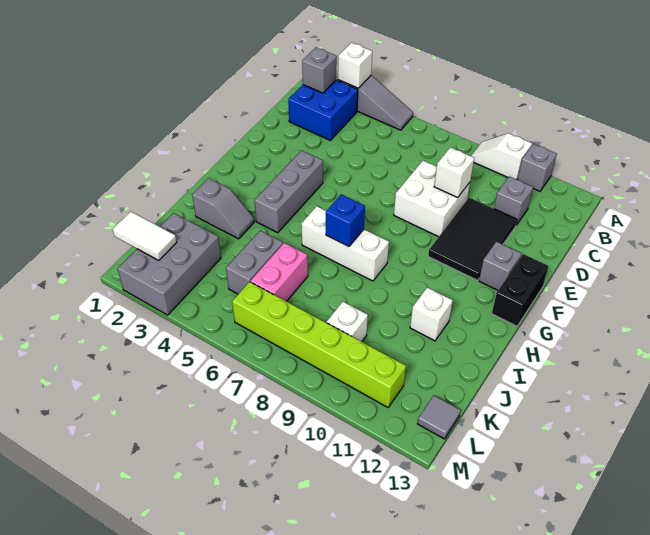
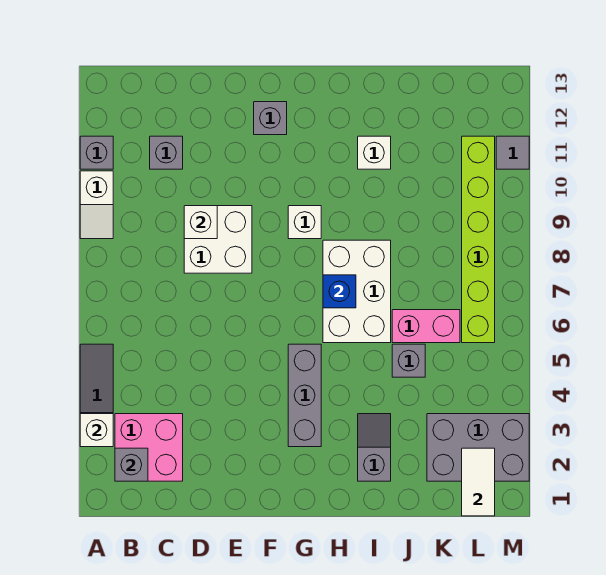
blue 2x2 brick [288,80,358,140] -> pink 2x2 brick [115,414,183,481]
black 2x3 tile [428,198,517,280] -> none
grey 1x3 brick [255,150,323,233] -> grey 1x3 brick turned to [288,344,321,447]
black 1x2 brick [492,254,549,326] -> none
white 1x3 brick [301,206,389,281] -> white 2x3 brick [323,240,391,343]
grey 1x2 brick [226,231,283,294] -> grey 1x1 brick [392,344,425,377]
white 1x1 brick [327,302,368,342] -> white 1x1 brick moved to [288,206,321,239]
grey 1x1 tile [418,396,461,439] -> grey 1x1 tile moved to [496,136,529,169]

